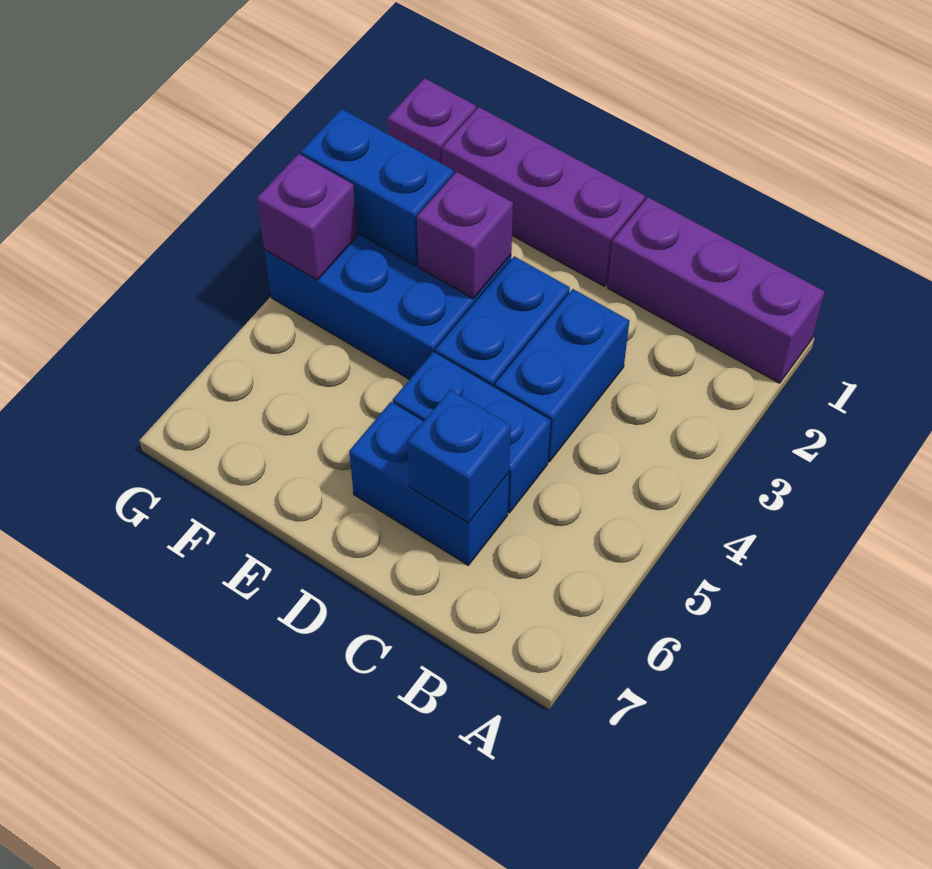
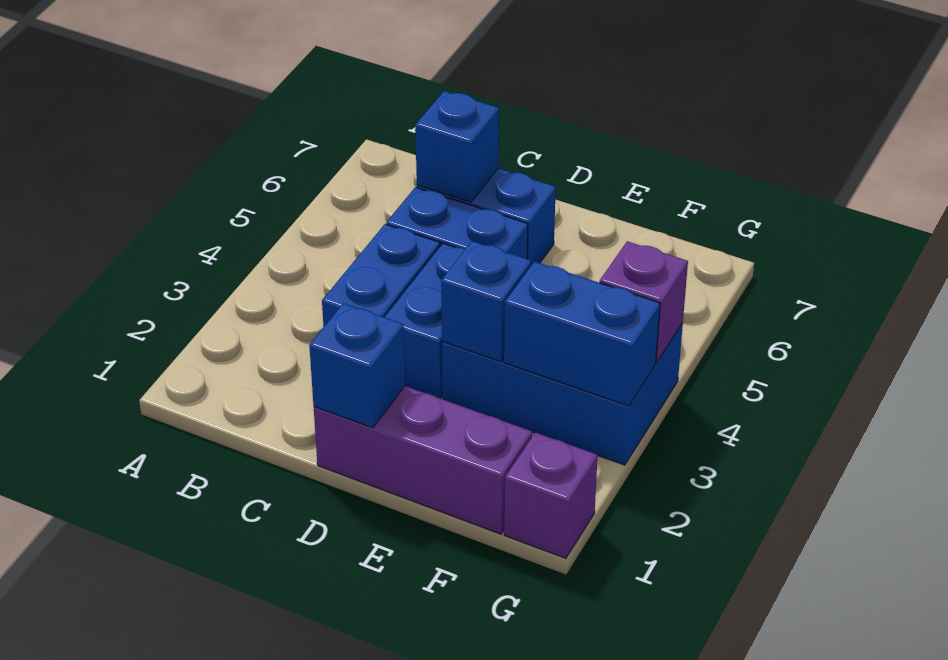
purple 1x3 brick [608,197,825,383] -> none
none -> blue 1x1 brick [309,303,405,428]
purple 1x1 brick [417,172,513,299] -> blue 1x1 brick [441,241,531,362]

